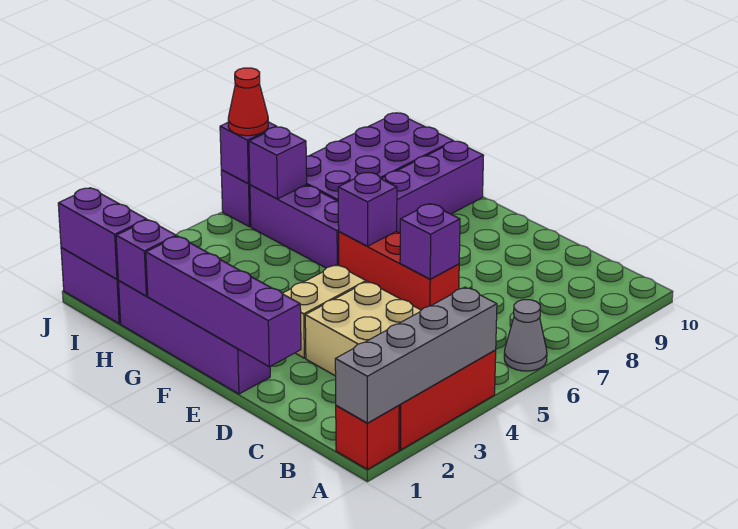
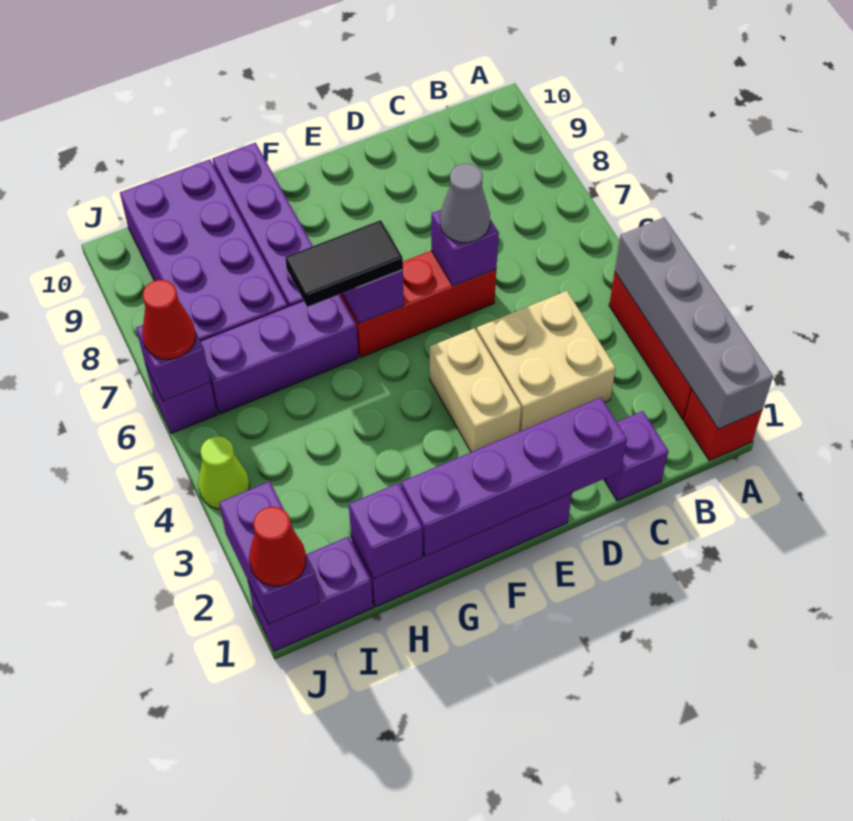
grey 1x1 cone [504,300,547,371] -> grey 1x1 cone moved to [440,163,490,243]
none -> black 1x2 tile [285,220,403,307]
purple 1x2 brick [58,188,147,279] -> purple 1x2 brick turned to [219,481,319,624]
purple 1x1 brick [249,127,307,199] -> purple 1x1 brick moved to [604,411,668,501]
none -> red 1x1 cone [249,507,306,586]
none -> lime 1x1 cone [198,436,250,509]

